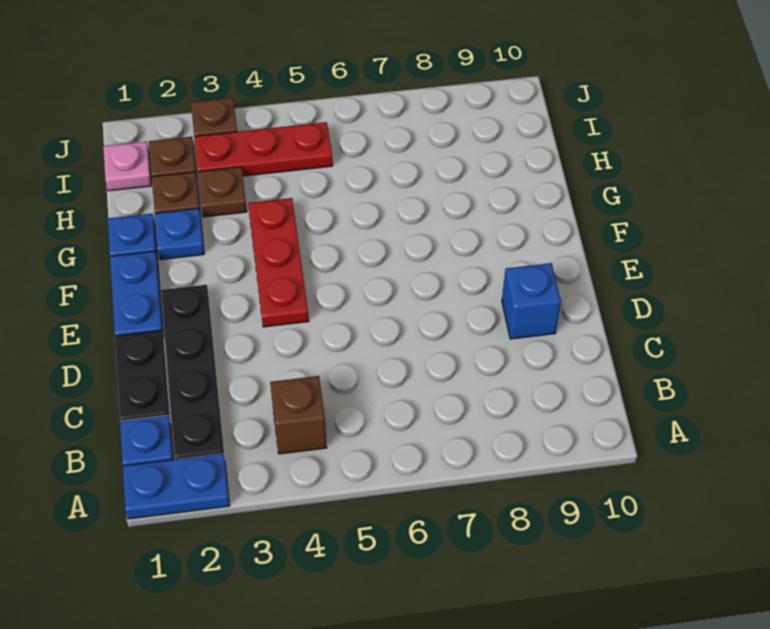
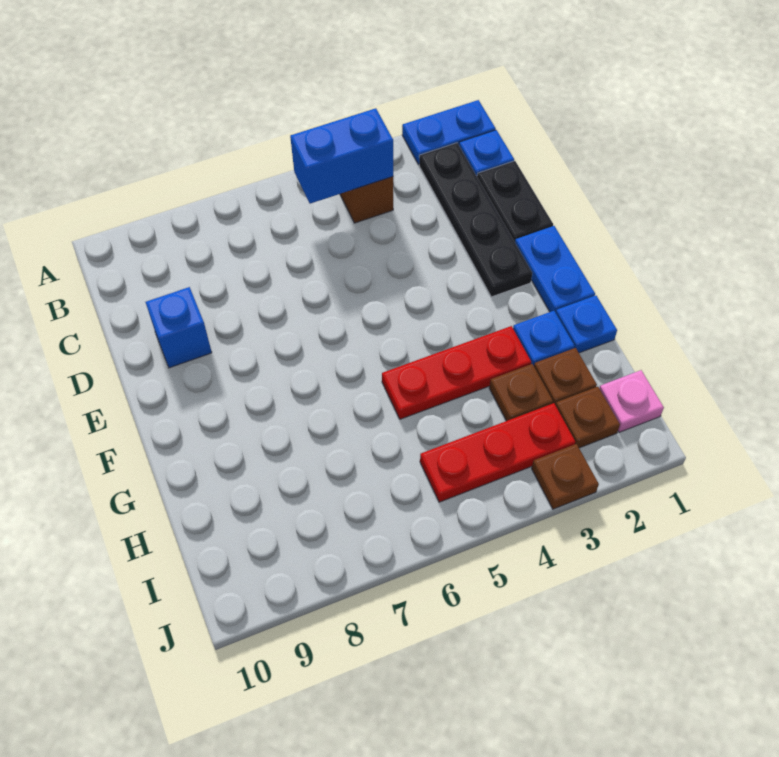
none -> blue 1x2 brick [290,108,393,204]
red 1x3 plate [248,198,309,327] -> red 1x3 plate turned to [382,326,531,419]

